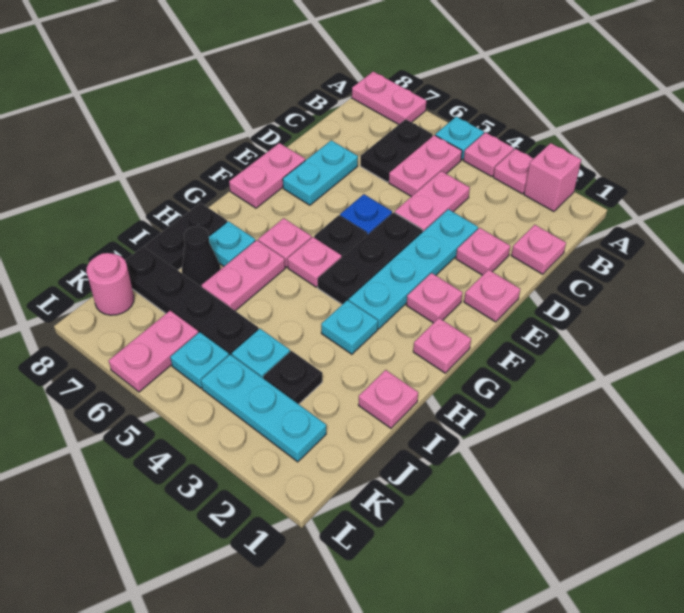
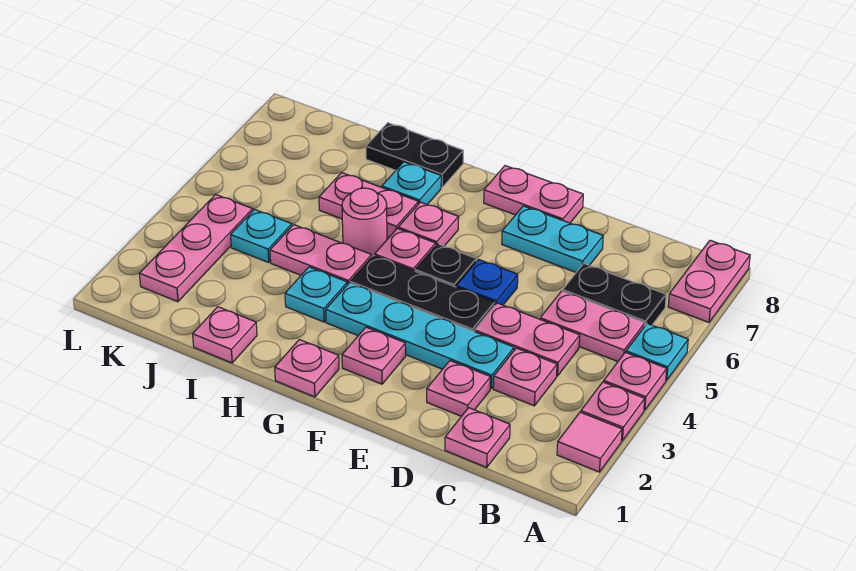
pink 1x1 brick [524,143,581,212] -> pink 1x1 tile [557,412,622,472]
pink 1x1 plate [464,270,520,322] -> pink 1x1 plate moved to [493,348,557,406]
black 1x1 cone [182,226,220,287] -> none
black 1x1 plate [263,351,322,404] -> none
black 1x4 plate [125,246,259,355] -> none
cyan 1x3 plate [201,354,326,462] -> pink 1x3 plate [139,194,253,302]
cyan 1x1 plate [170,332,229,388] -> none
pink 1x2 plate [109,311,198,392] -> pink 1x2 plate moved to [270,225,372,285]
pink 1x1 round brick [86,253,134,315] -> pink 1x1 round brick moved to [342,188,387,256]

